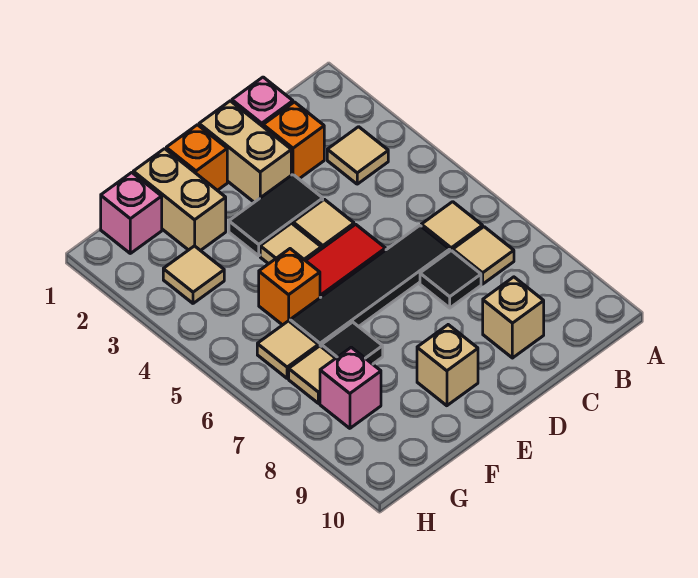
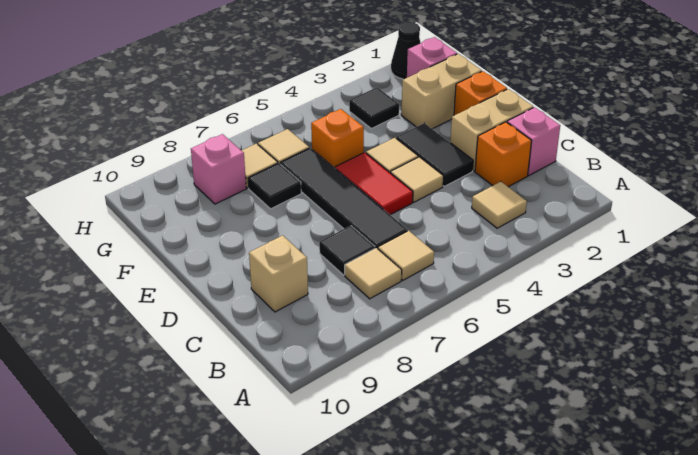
tan 1x1 brick [417,325,478,406] -> none
tan 1x1 tile [163,246,224,303] -> black 1x1 tile [349,87,399,128]
none -> black 1x1 cone [391,22,421,79]

